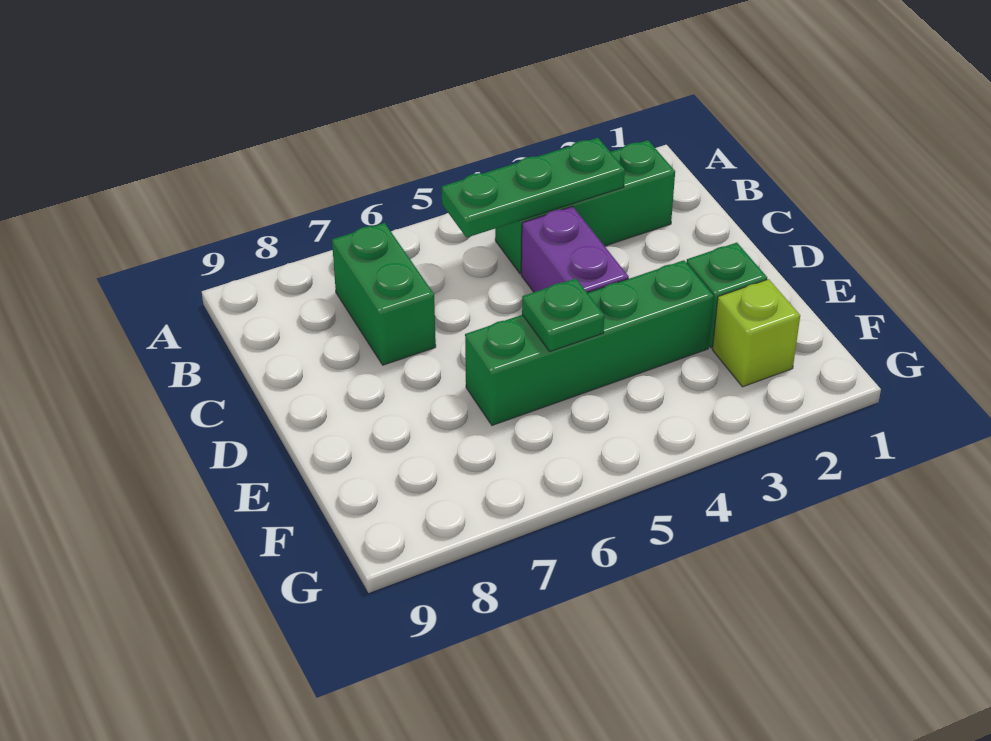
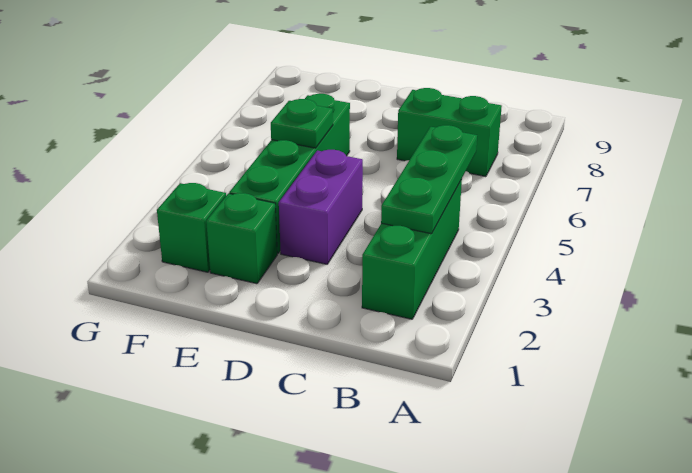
purple 1x2 brick [521,206,629,293] -> purple 1x2 brick turned to [279,150,363,264]
lime 1x1 brick [712,279,800,387] -> green 1x1 brick [157,183,226,272]

